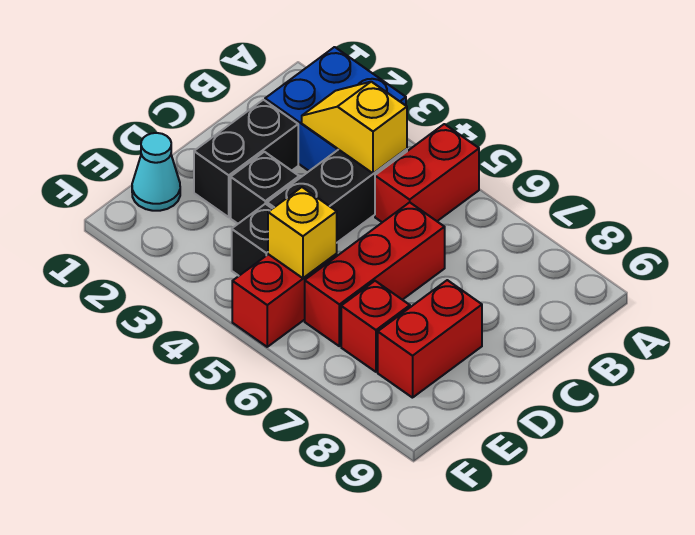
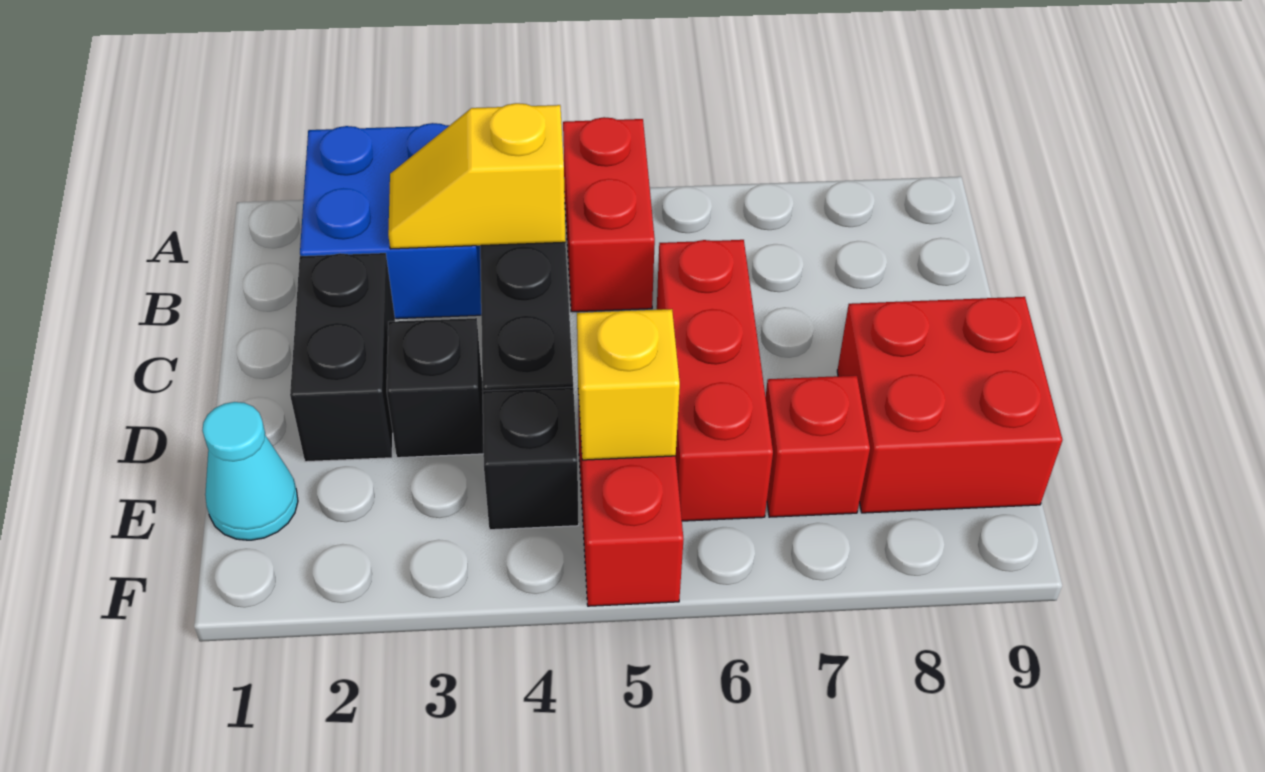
red 1x2 brick [378,280,482,398] -> red 2x2 brick [837,297,1062,513]

